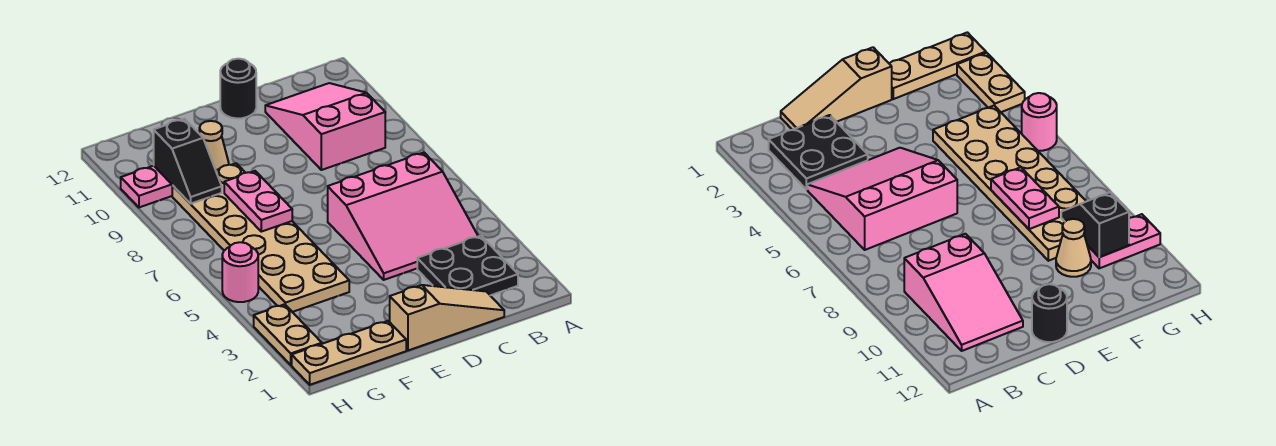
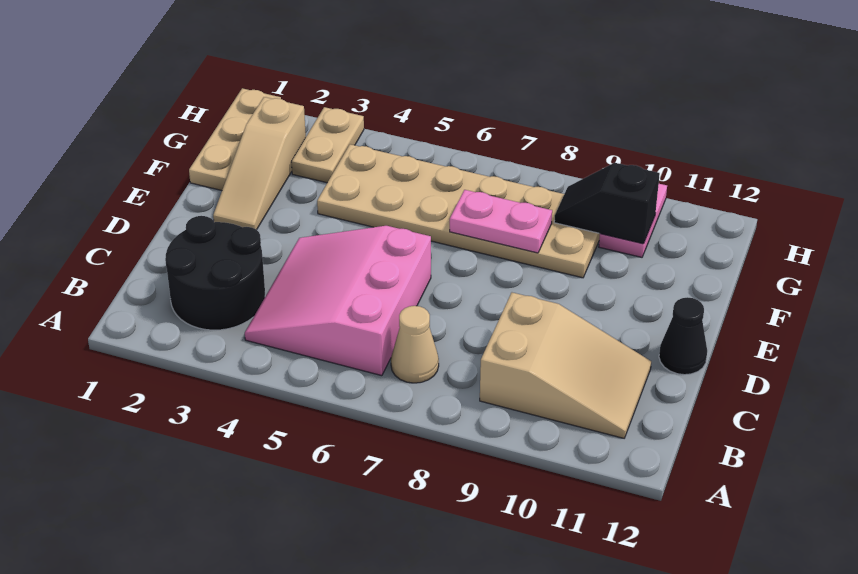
black 2x2 plate [417,236,518,295] -> black 2x2 round brick [165,216,265,330]
pink 2x3 slope [265,83,385,170] -> tan 2x3 slope [480,293,651,438]
tan 1x3 slope [390,285,504,350] -> tan 1x3 slope moved to [213,97,306,230]
black 1x1 round brick [220,59,256,118] -> black 1x1 cone [659,297,707,375]
tan 1x1 cone [199,121,229,170] -> tan 1x1 cone moved to [391,306,439,383]
tan 1x2 plate [254,304,322,365] -> tan 1x2 plate turned to [291,107,364,183]
pink 1x1 round brick [222,242,258,302] -> none

